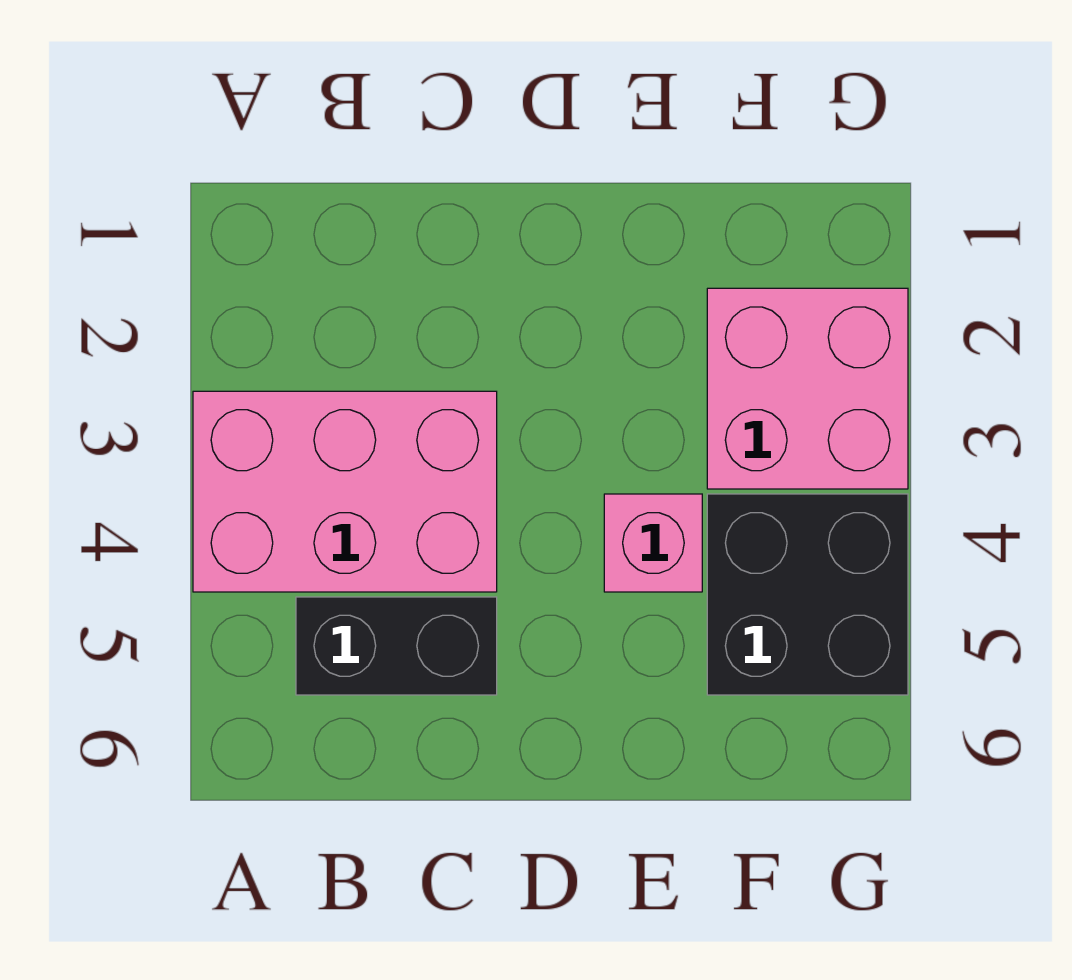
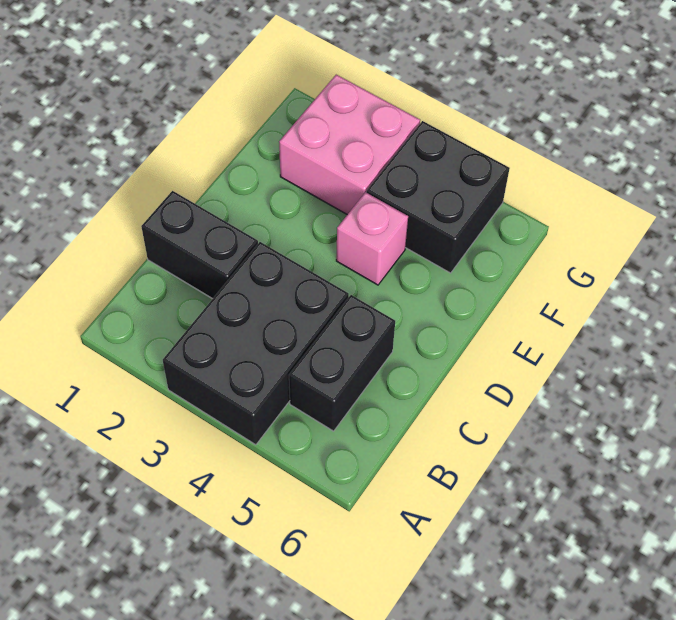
pink 2x3 brick [193,391,497,592] -> black 2x3 brick [163,242,349,445]
none -> black 1x2 brick [141,191,258,299]

